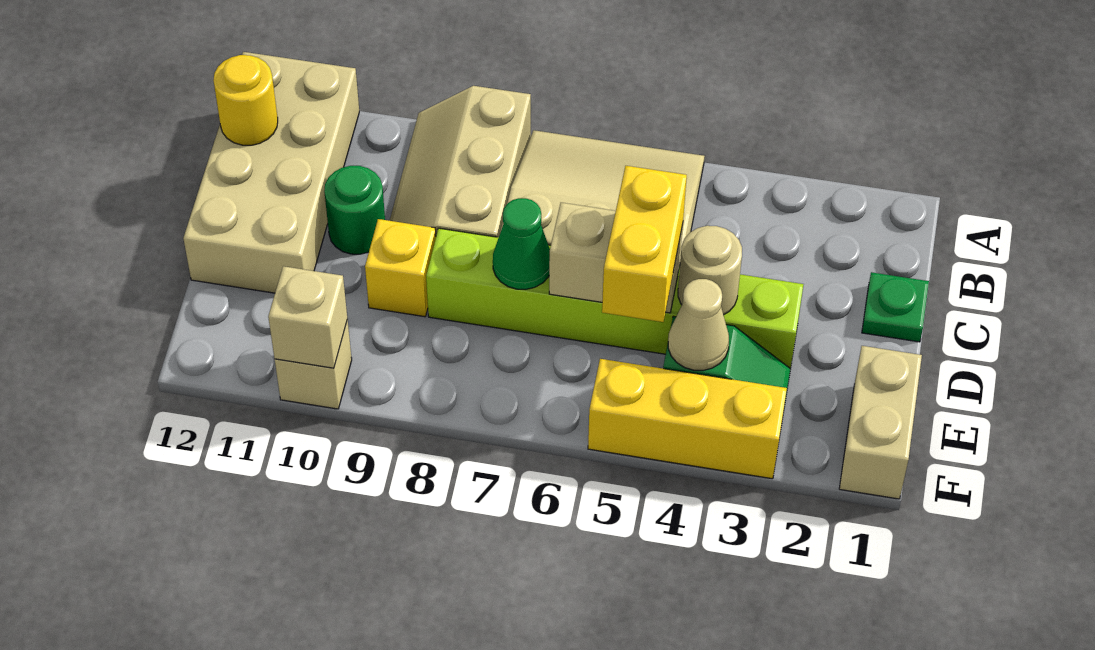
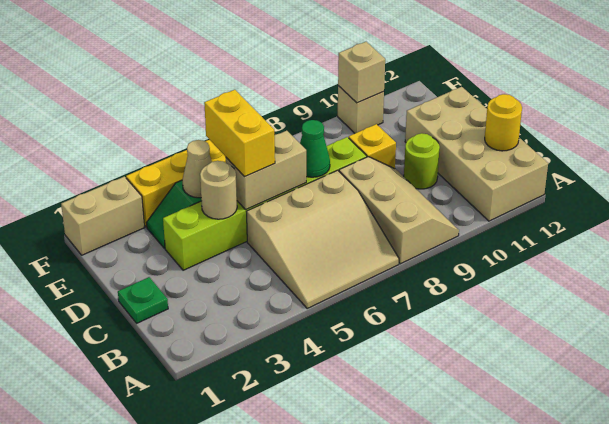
green 1x1 round brick [324,166,385,254] -> lime 1x1 round brick [404,133,440,189]
tan 1x2 brick [839,346,922,499] -> tan 1x2 brick turned to [61,177,144,255]

